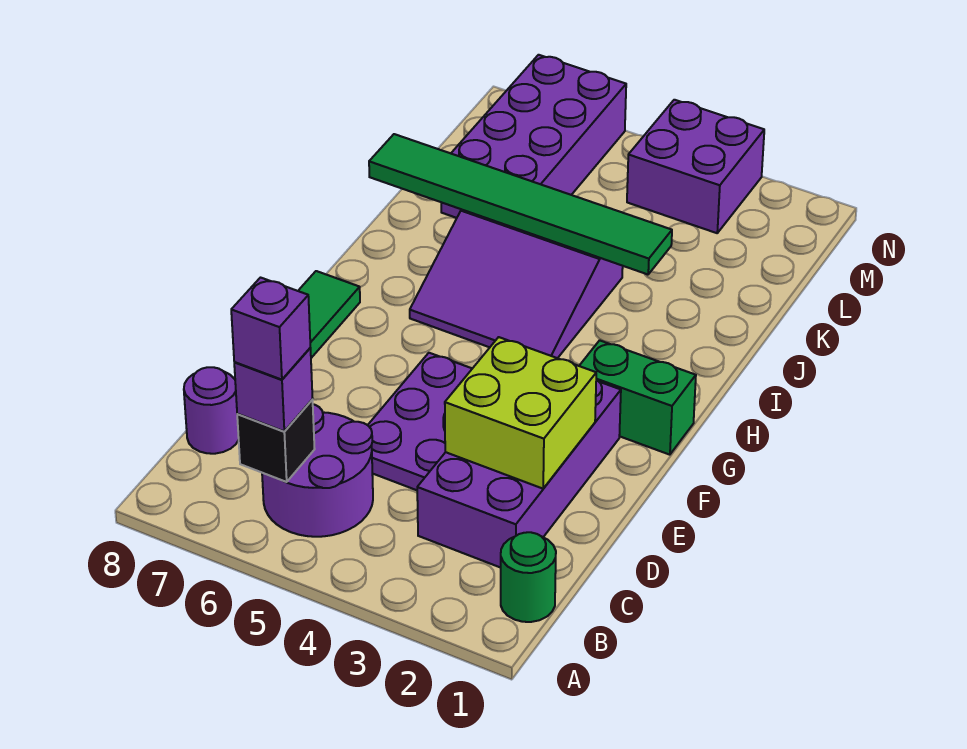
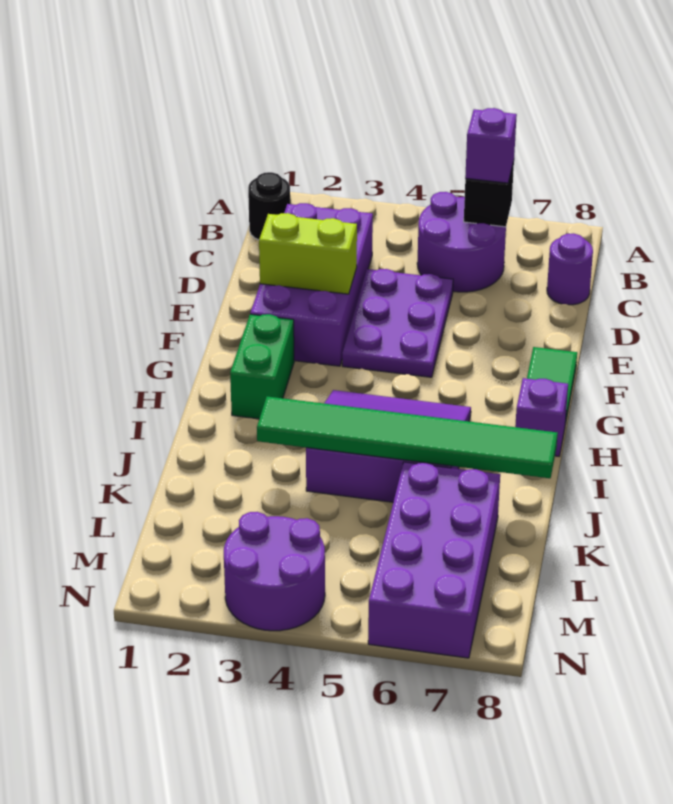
green 1x1 round brick [501,532,556,622] -> black 1x1 round brick [248,172,290,240]
purple 1x1 brick [231,278,310,380] -> purple 1x1 brick moved to [515,378,568,456]
lime 2x2 brick [445,337,596,489] -> lime 1x2 brick [259,213,357,294]
green 1x2 brick [579,340,696,455] -> green 1x2 brick turned to [230,314,294,419]
purple 2x2 brick [627,100,764,233] -> purple 2x2 round brick [224,512,325,631]

